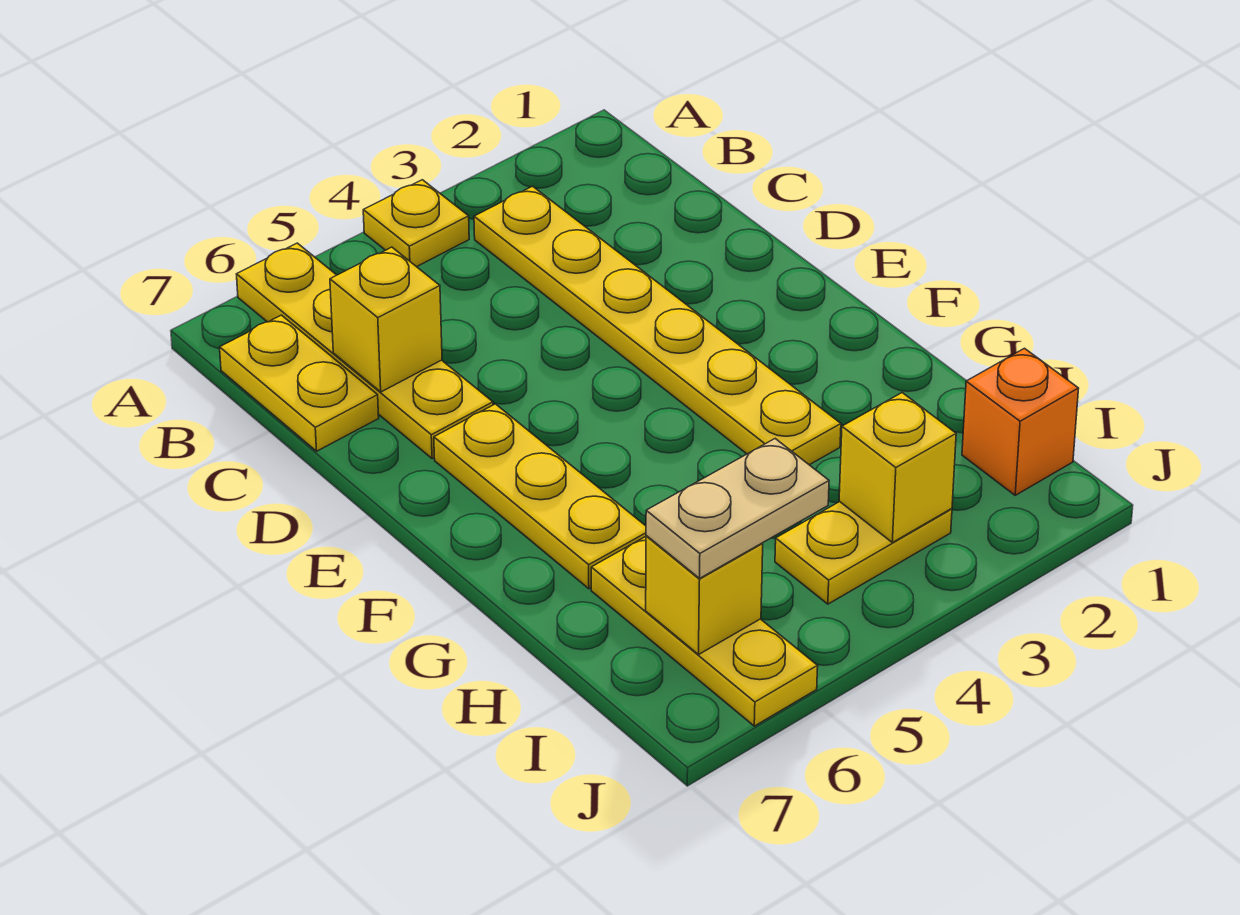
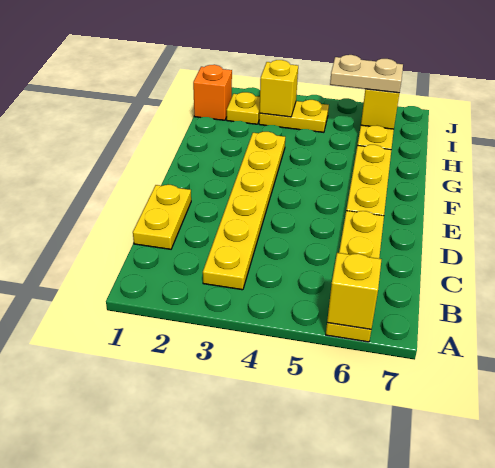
yellow 1x1 plate [363,180,469,267] -> yellow 1x1 plate moved to [227,92,260,124]
yellow 1x2 plate [220,315,379,451] -> yellow 1x2 plate moved to [133,185,191,249]
yellow 1x1 brick [330,247,442,392] -> yellow 1x1 brick moved to [327,253,381,329]

